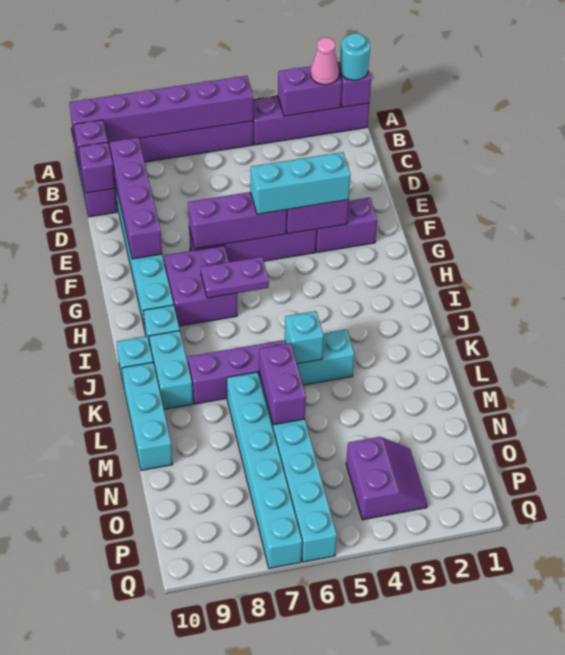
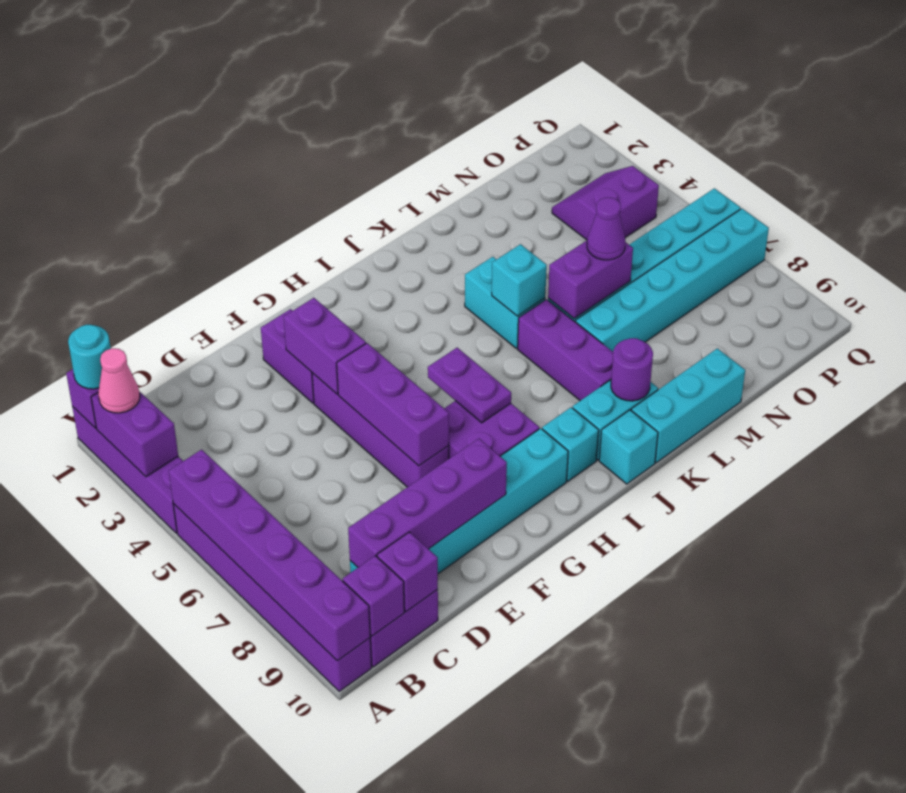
cyan 1x3 brick [251,152,351,214] -> none
none -> purple 1x1 round brick [611,338,653,401]
none -> purple 1x1 cone [587,198,625,260]

